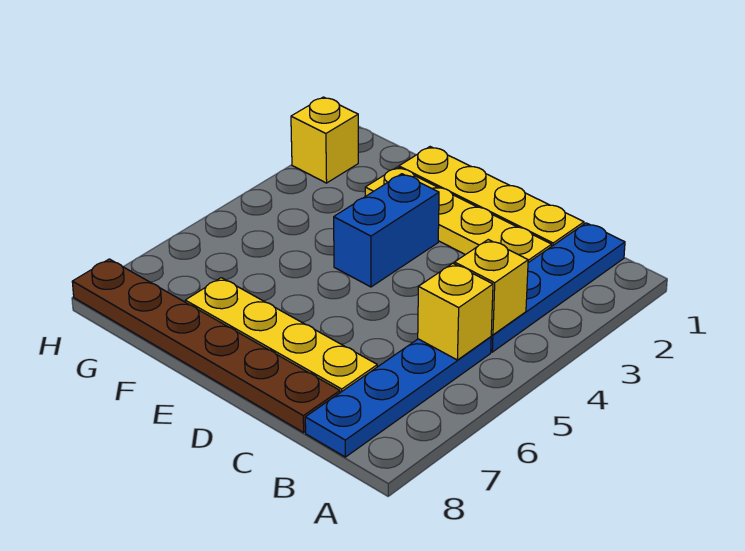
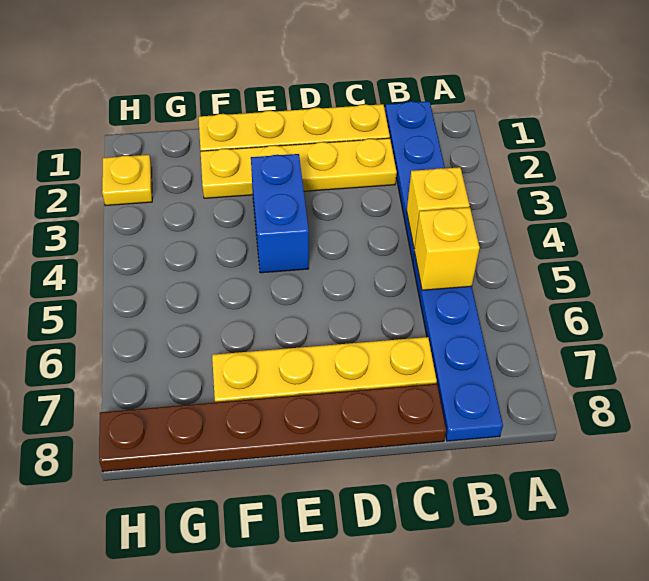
yellow 1x1 brick [291,97,358,183] -> yellow 1x1 plate [102,155,152,206]

